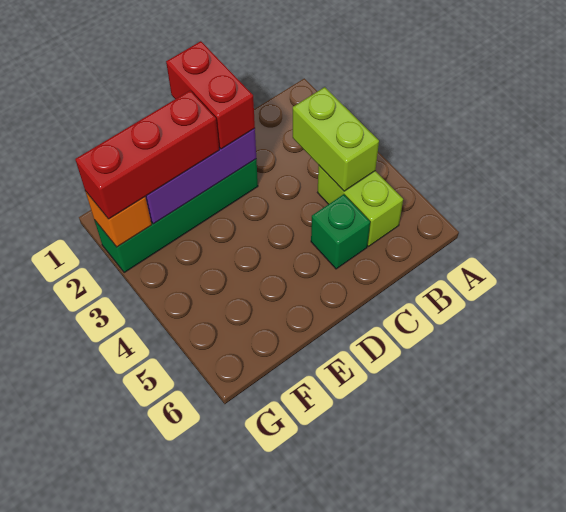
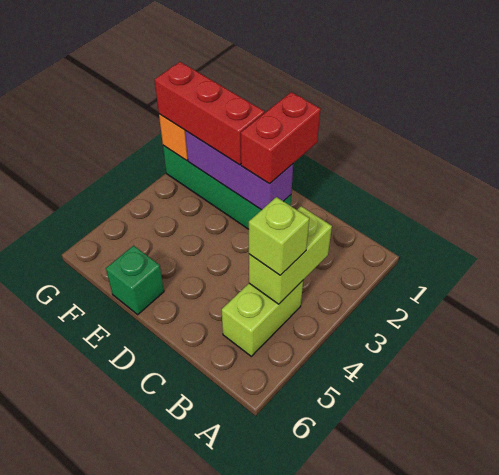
none -> lime 1x1 brick [249,197,309,275]
green 1x1 brick [311,194,370,269] -> green 1x1 brick moved to [106,246,164,315]

